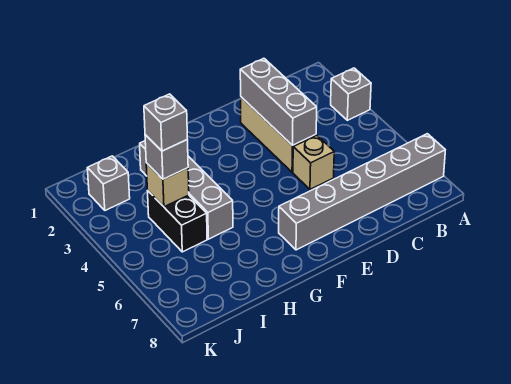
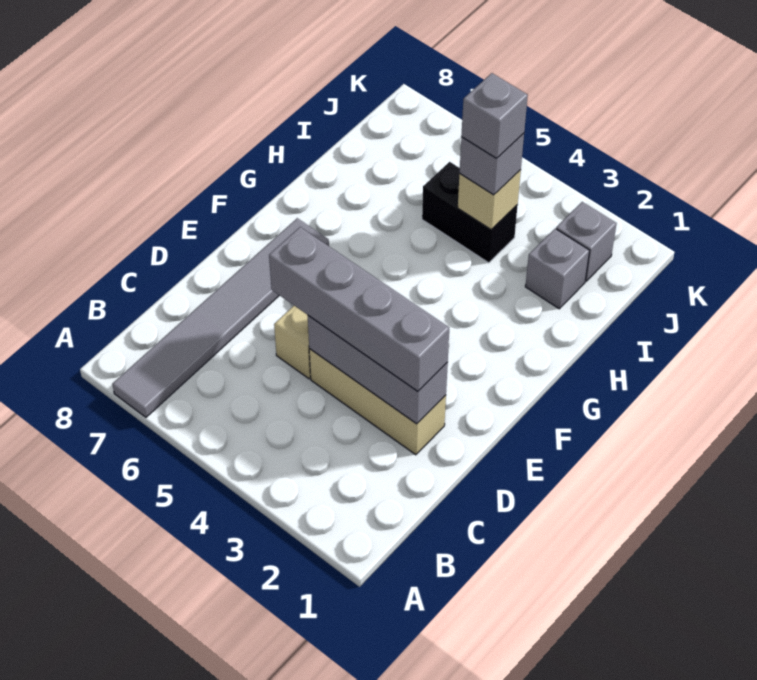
grey 1x1 brick [331,68,371,120] -> grey 1x1 brick moved to [525,229,590,309]
grey 1x6 brick [279,134,445,250] -> grey 1x6 tile [112,218,329,417]
grey 1x4 brick [140,141,233,239] -> grey 1x4 brick moved to [269,227,449,391]

